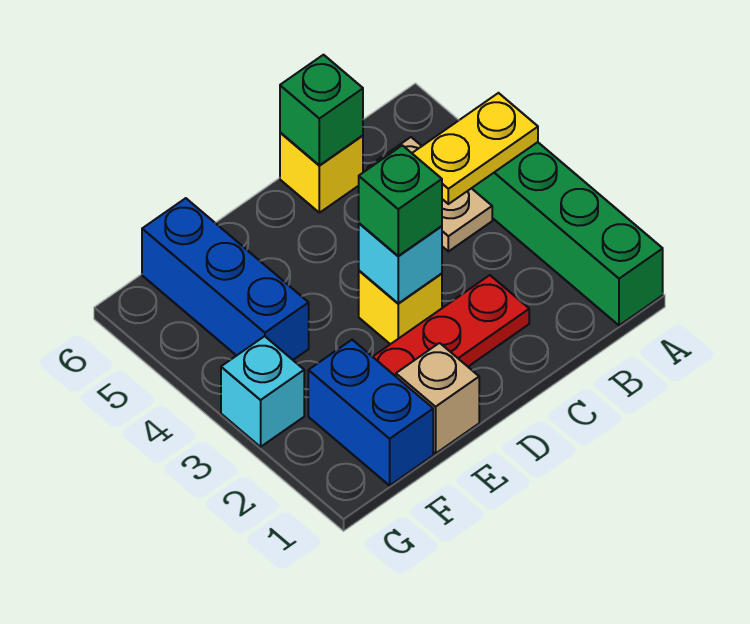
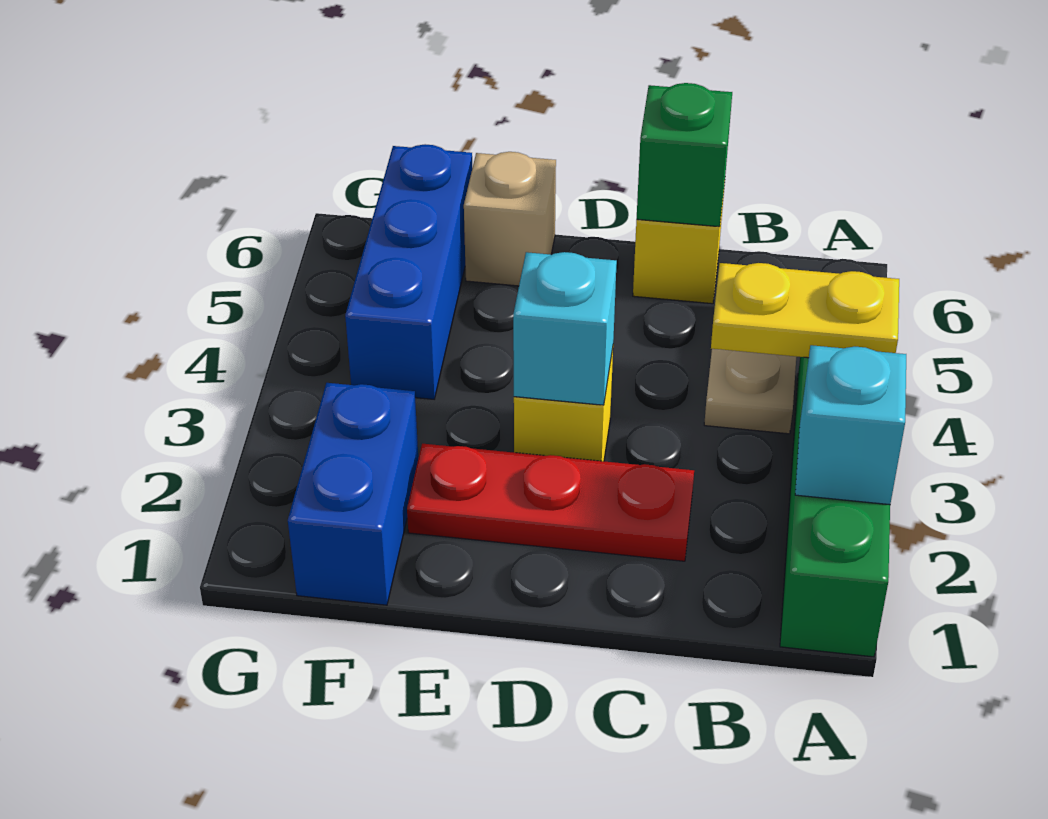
green 1x1 brick [359,145,442,256] -> none
tan 1x1 brick [396,343,479,454] -> tan 1x1 brick moved to [464,152,556,286]
cyan 1x1 brick [221,336,304,447] -> cyan 1x1 brick moved to [795,345,906,505]

